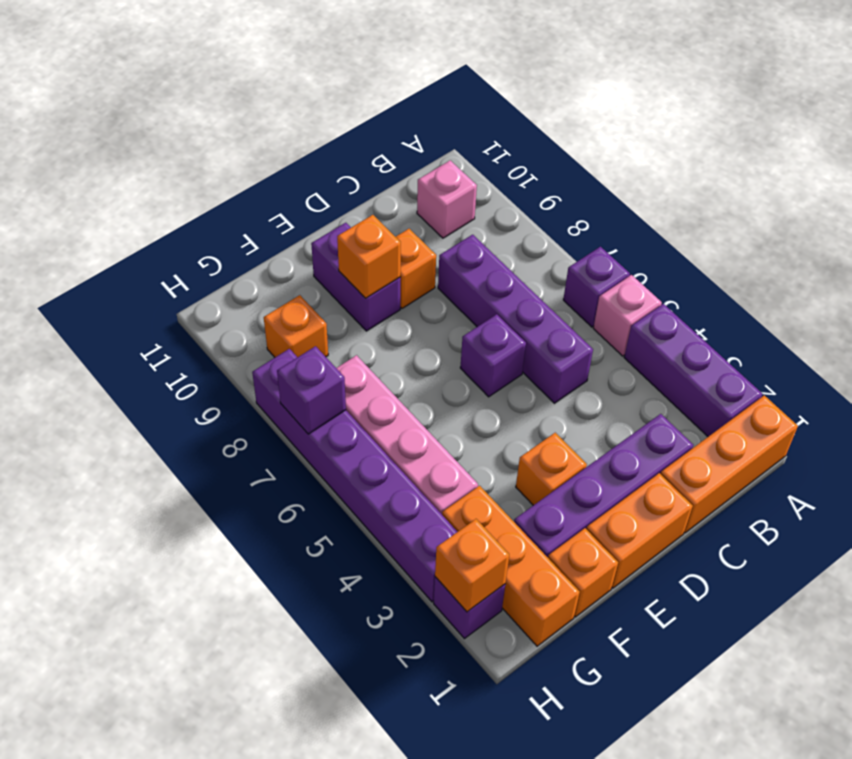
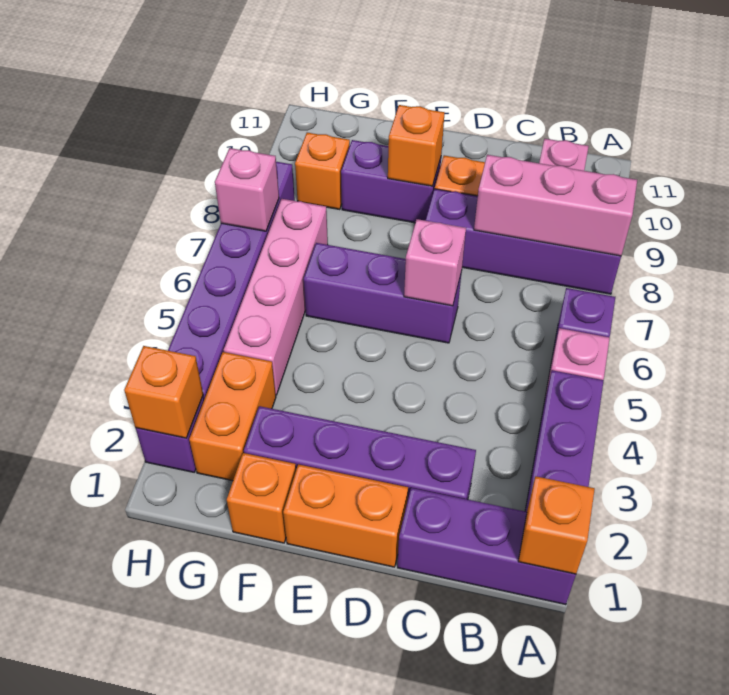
orange 1x3 brick [661,395,798,533] -> purple 1x3 brick [397,488,576,605]
none -> pink 1x3 brick [474,155,637,256]
purple 1x4 brick [438,235,593,403] -> purple 1x4 brick turned to [425,189,621,294]
purple 1x1 brick [460,314,526,397] -> purple 1x3 brick [304,243,462,343]
none -> pink 1x1 brick [404,219,466,306]
orange 1x1 brick [516,433,587,505] -> orange 1x1 brick moved to [518,476,595,574]
purple 1x2 brick [311,223,400,331] -> purple 1x2 brick turned to [341,140,441,223]
orange 1x3 brick [442,486,580,646] -> orange 1x2 brick [189,352,276,481]
purple 1x1 brick [277,346,346,434] -> pink 1x1 brick [215,148,279,231]

